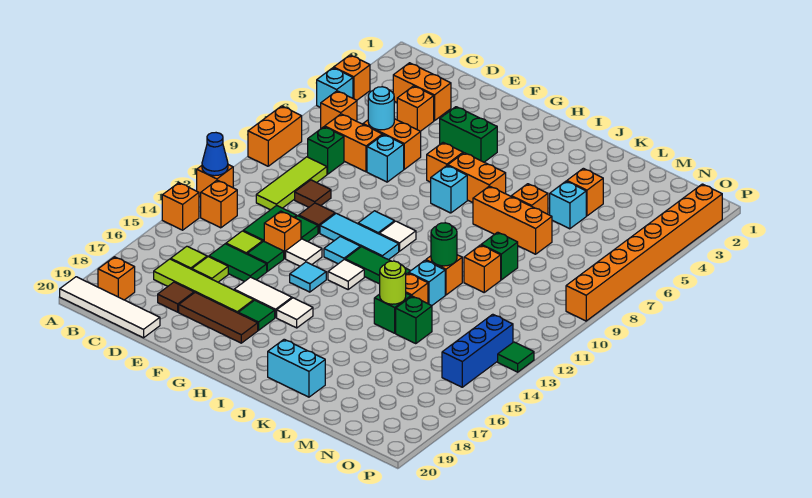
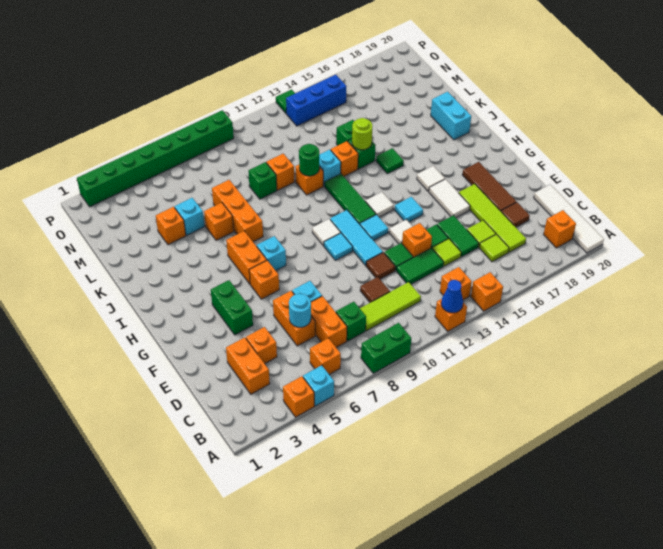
orange 1x2 brick [248,106,302,166] -> green 1x2 brick [361,323,411,373]
green 1x1 tile [239,300,275,330] -> green 1x1 tile moved to [376,148,404,174]
orange 1x8 brick [566,184,722,321] -> green 1x8 brick [77,110,234,207]

